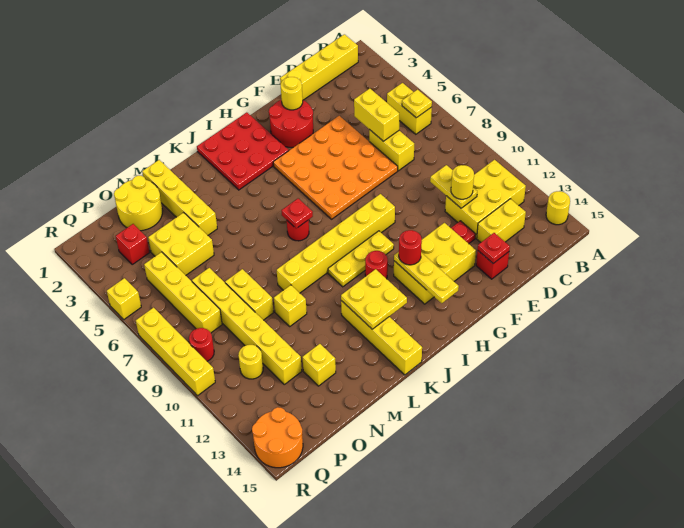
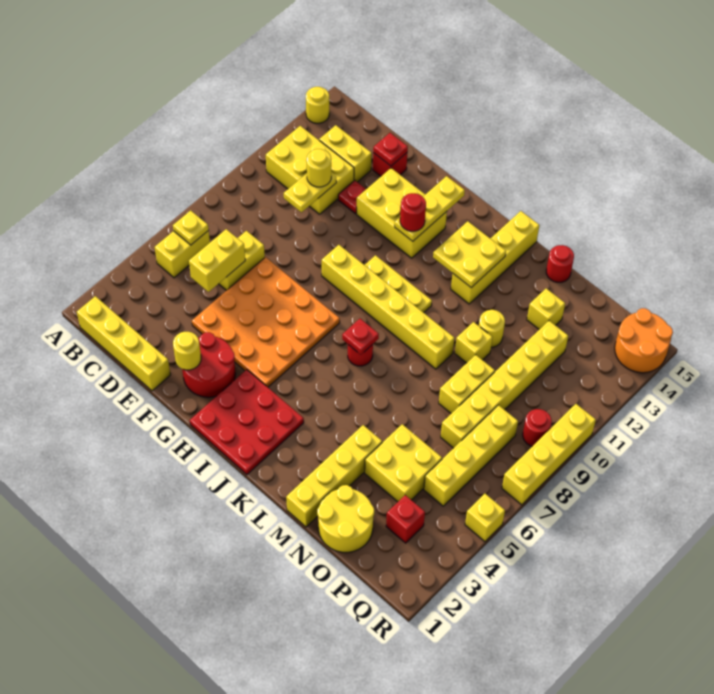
red 1x1 round brick [365,251,388,279] -> red 1x1 round brick moved to [546,245,574,282]
yellow 1x1 round brick [238,345,263,379] -> yellow 1x1 round brick moved to [479,310,505,347]

